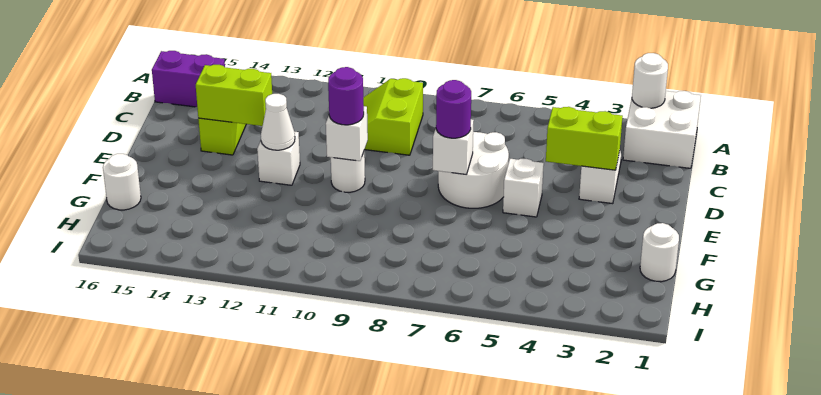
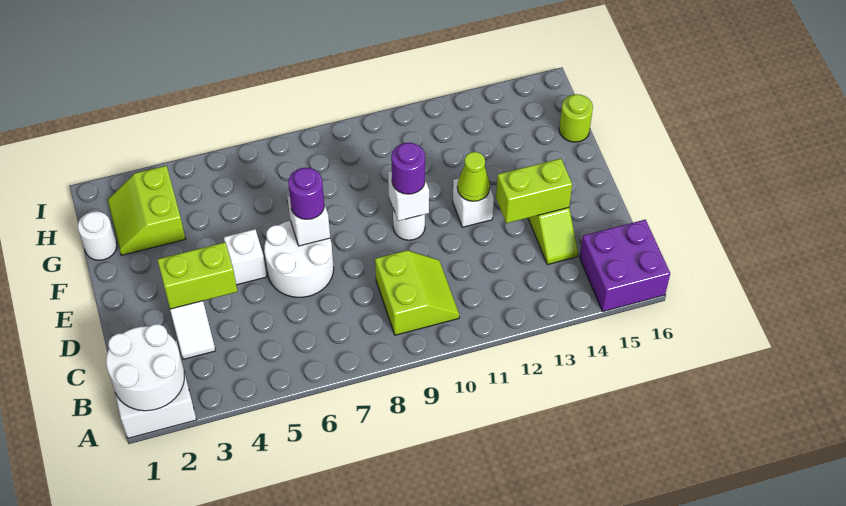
white 1x1 round brick [632,53,668,108] -> white 2x2 round brick [106,324,184,411]
purple 1x2 brick [152,51,225,107] -> purple 2x2 brick [580,220,670,312]
white 1x1 cone [261,94,295,150] -> lime 1x1 cone [457,152,490,201]
none -> lime 2x2 slope [108,166,185,255]
white 1x1 round brick [103,154,141,210] -> lime 1x1 round brick [559,94,593,142]

